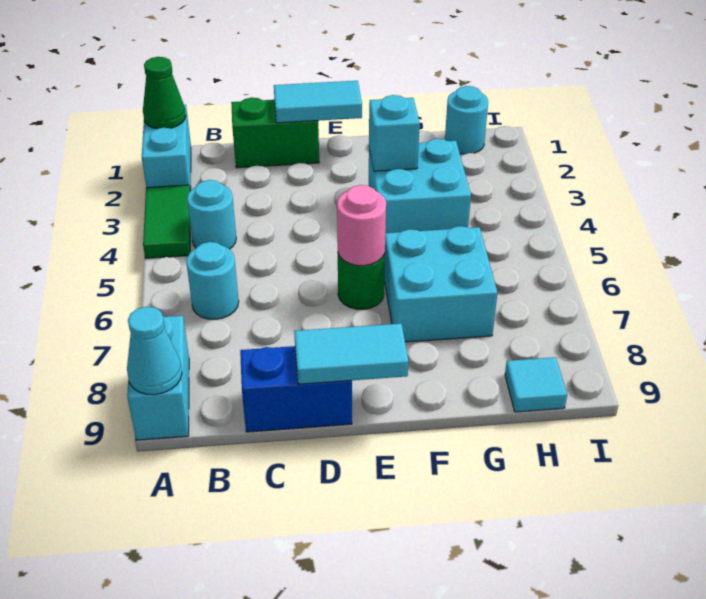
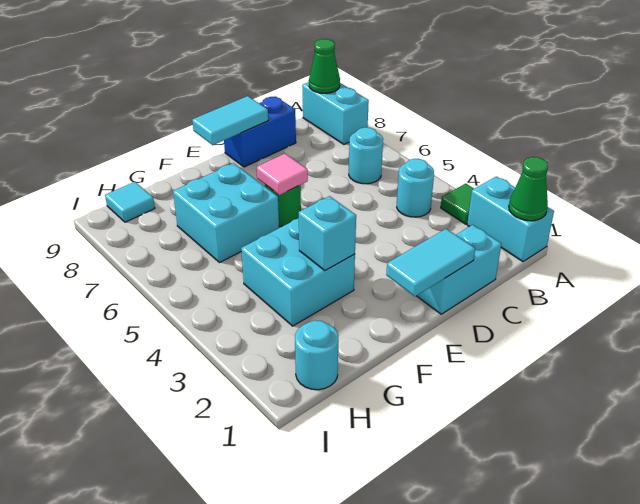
green 1x2 tile [143,185,190,258] -> green 1x1 tile [441,184,474,224]
cyan 1x1 cone [127,307,182,395] -> green 1x1 cone [309,39,340,93]
green 1x2 brick [231,97,319,168] -> cyan 1x2 brick [417,225,501,314]
pink 1x1 round brick [337,185,386,266] -> pink 1x1 tile [257,153,308,195]

